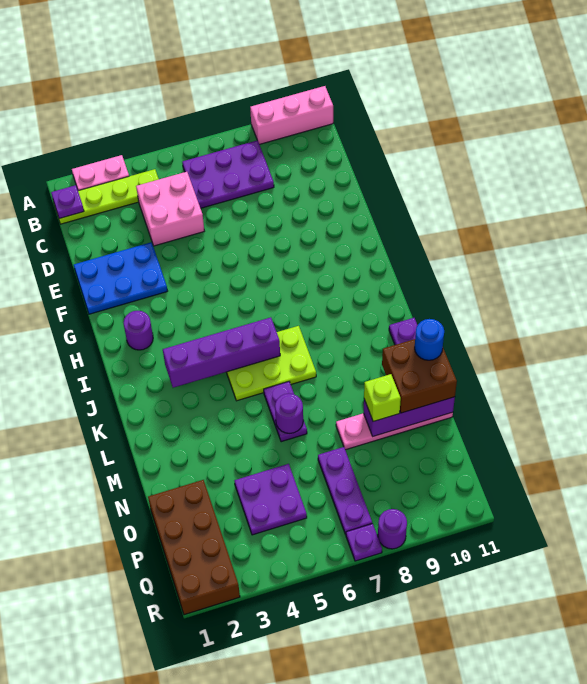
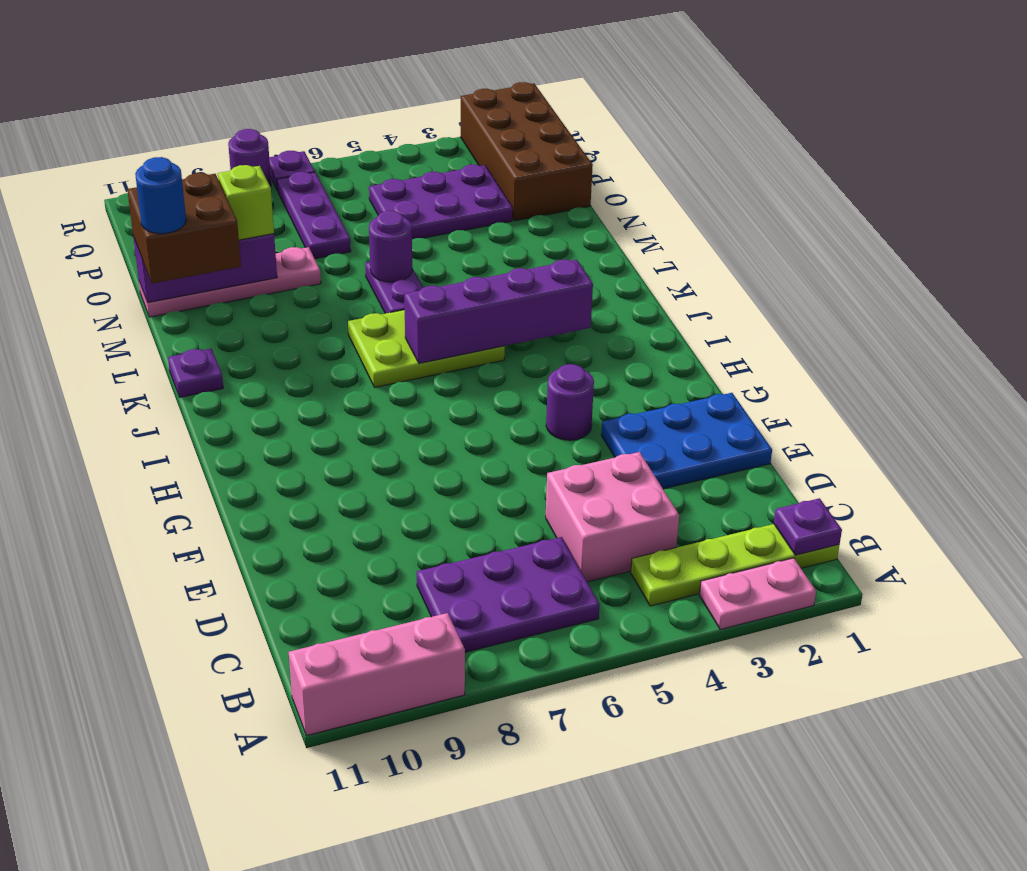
purple 1x1 round brick [124,311,153,350] -> purple 1x1 round brick moved to [546,364,594,440]
purple 2x2 plate [234,464,307,535] -> purple 2x3 plate [369,165,513,239]

